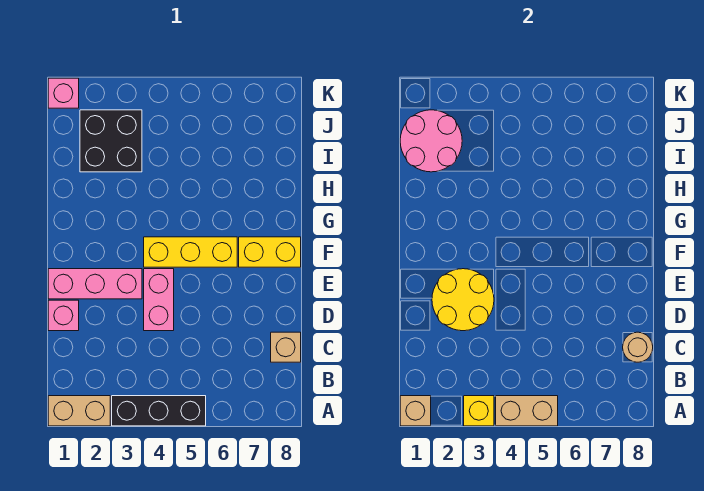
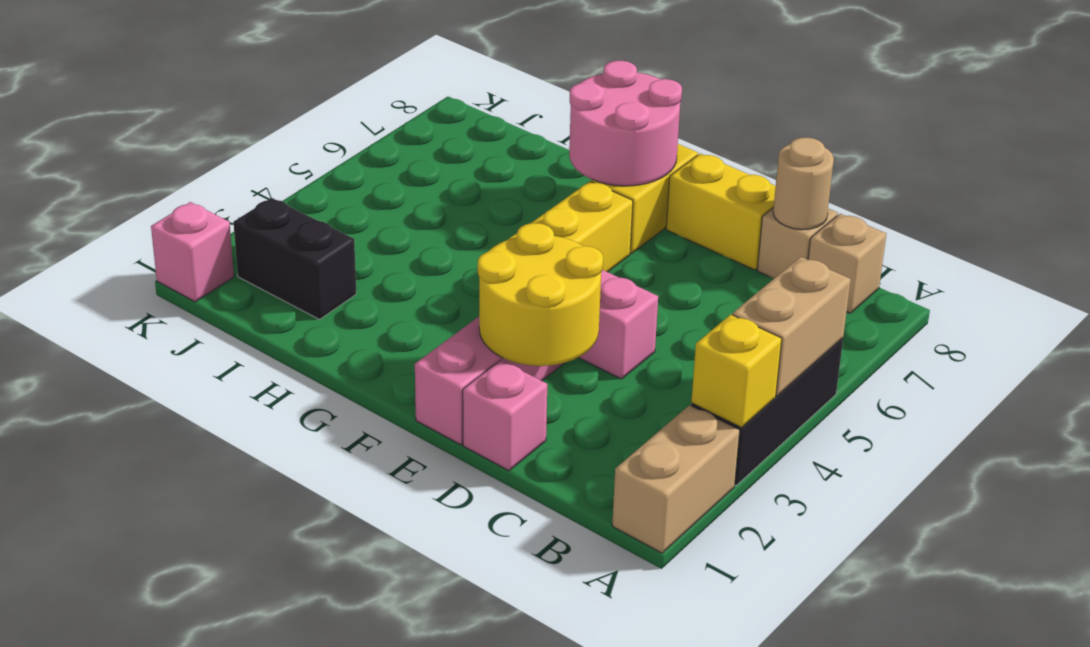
tan 1x1 brick [400,396,431,426] -> tan 1x1 brick moved to [808,214,886,313]
none -> yellow 1x2 brick [666,154,776,270]
pink 2x2 round brick [400,110,462,172] -> pink 2x2 round brick moved to [569,61,682,186]
black 2x2 brick [80,110,142,172] -> black 1x2 brick [234,198,356,319]

